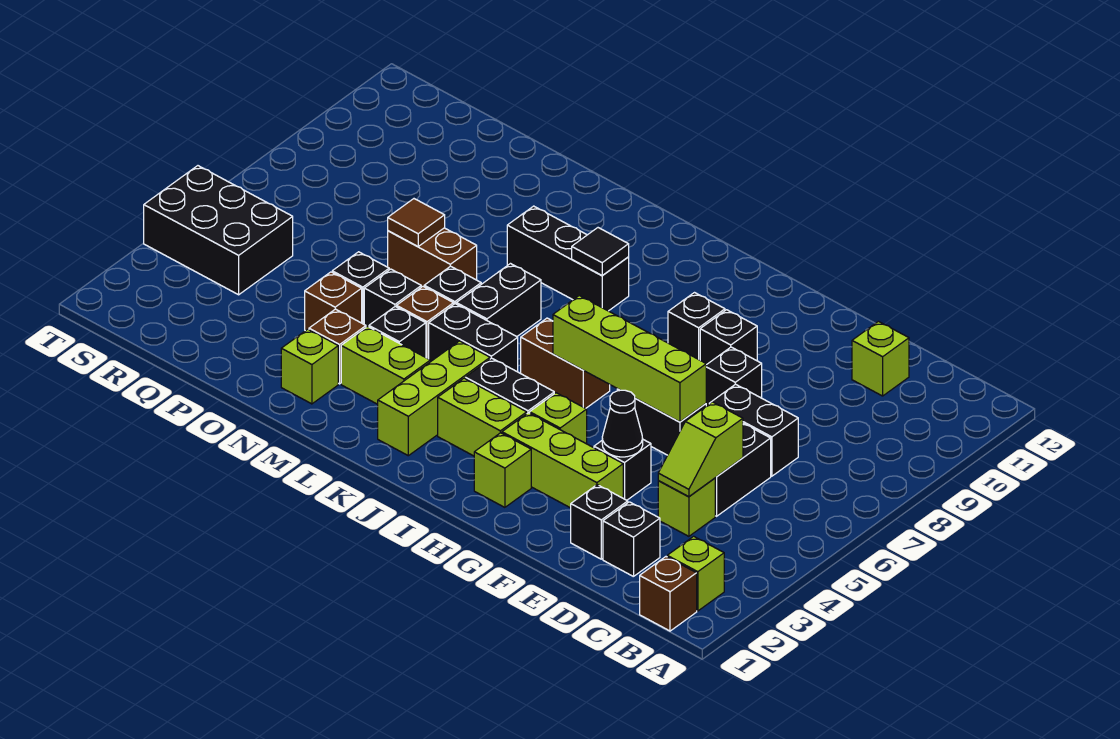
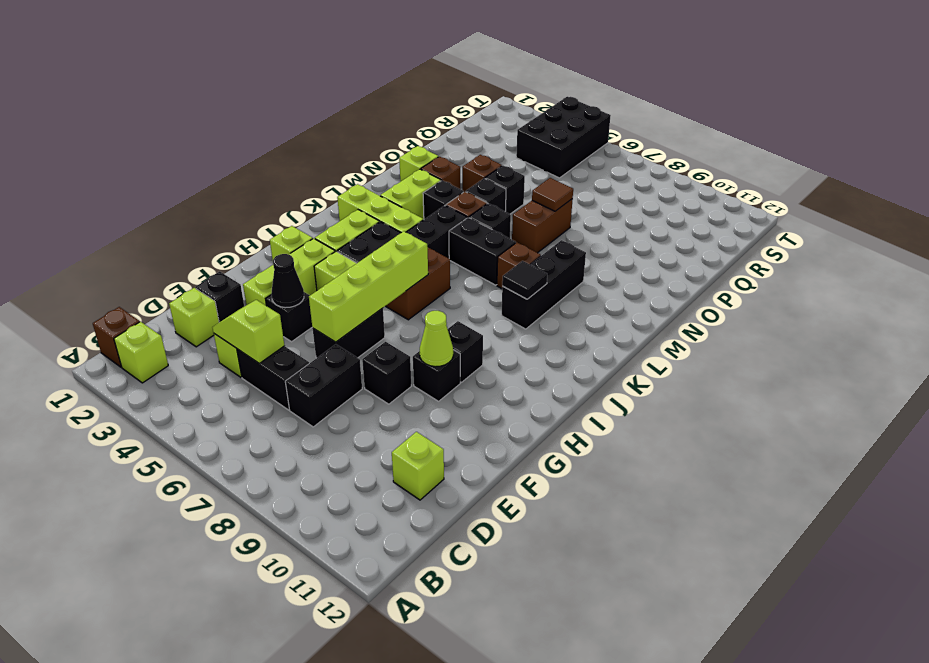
black 1x1 brick [603,502,660,577] -> lime 1x1 brick [169,288,219,347]
none -> lime 1x1 cone [420,311,453,367]
none -> brown 1x1 brick [497,242,541,289]

